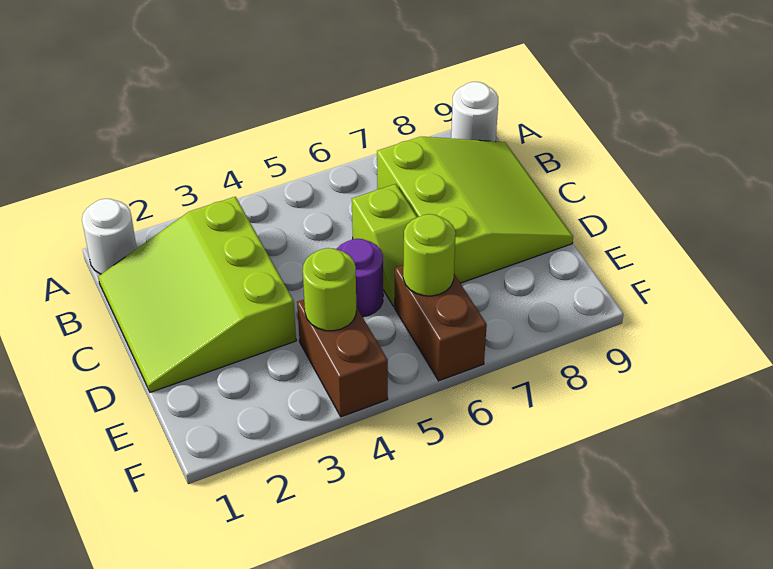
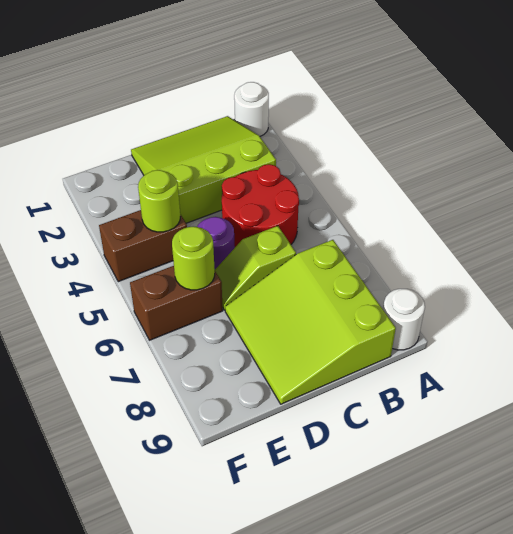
none -> red 2x2 round brick [222,164,299,247]
lime 3x3 slope [377,137,573,283] -> lime 3x3 slope turned to [225,240,396,404]

